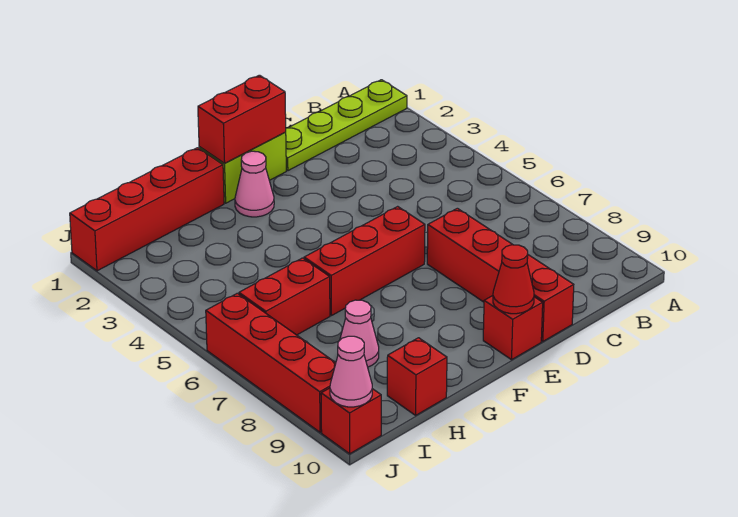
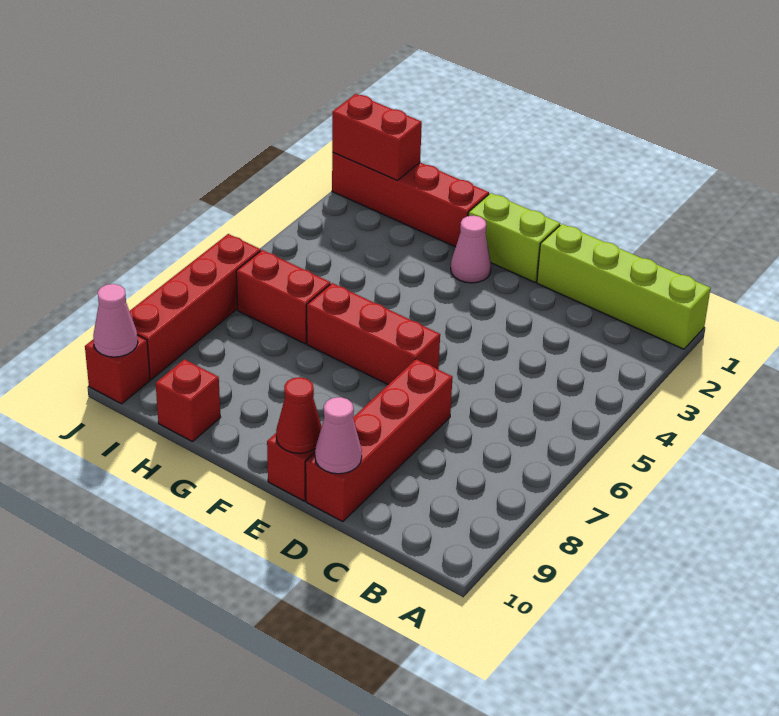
lime 1x4 plate [286,80,407,171] -> lime 1x4 brick [537,224,711,349]
red 1x2 brick [198,75,286,163] -> red 1x2 brick moved to [332,94,422,180]
pink 1x1 cone [340,300,379,367] -> pink 1x1 cone moved to [315,397,362,474]

